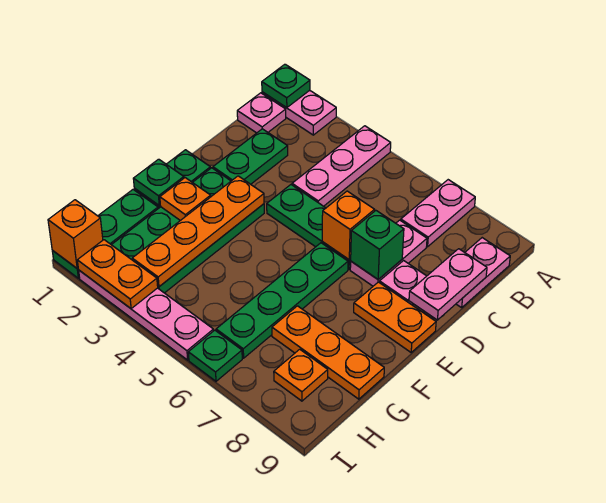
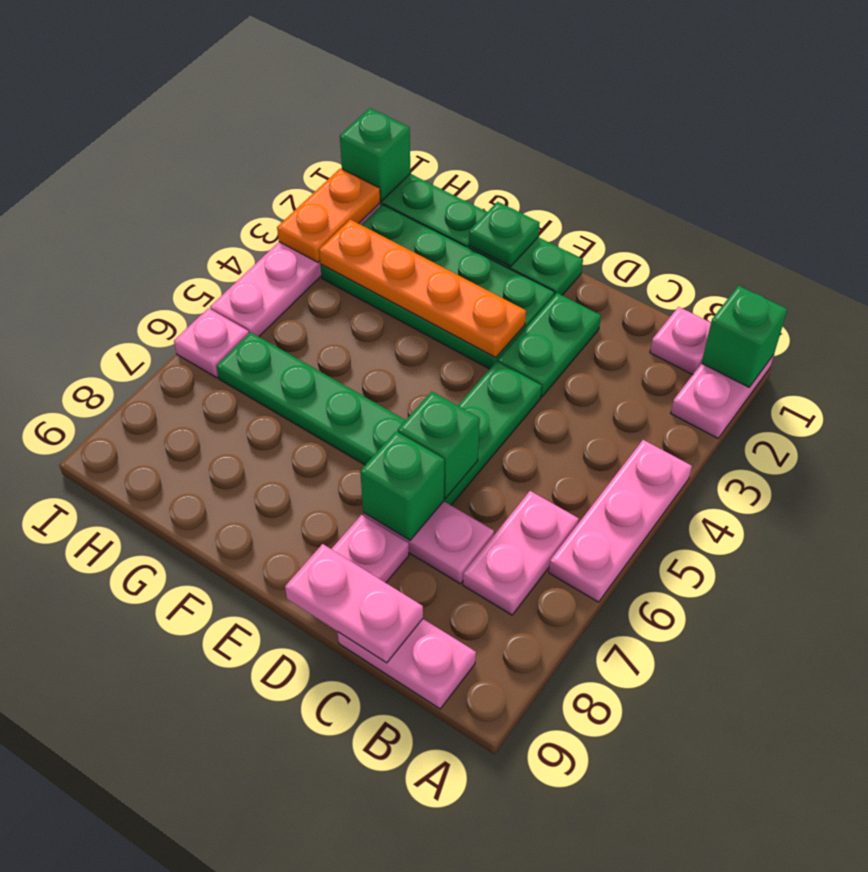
green 1x1 plate [262,64,310,108] -> green 1x1 brick [702,286,787,387]
pink 1x3 plate [292,126,391,206] -> pink 1x3 plate turned to [549,440,692,602]
pink 1x2 plate [401,180,475,247] -> pink 1x2 plate turned to [463,491,579,615]
green 1x2 plate [213,129,288,184] -> green 1x2 plate turned to [498,293,601,397]
orange 1x1 brick [322,191,375,260] -> green 1x1 brick [398,392,480,499]
orange 1x2 plate [354,282,436,352] -> none
orange 1x1 plate [160,178,211,221] -> none
orange 1x3 plate [272,306,384,399] -> none
orange 1x1 plate [274,349,328,401] -> none
orange 1x1 brick [48,200,103,268] -> green 1x1 brick [340,108,410,201]
green 1x1 plate [188,330,242,381] -> pink 1x1 plate [174,308,249,378]

